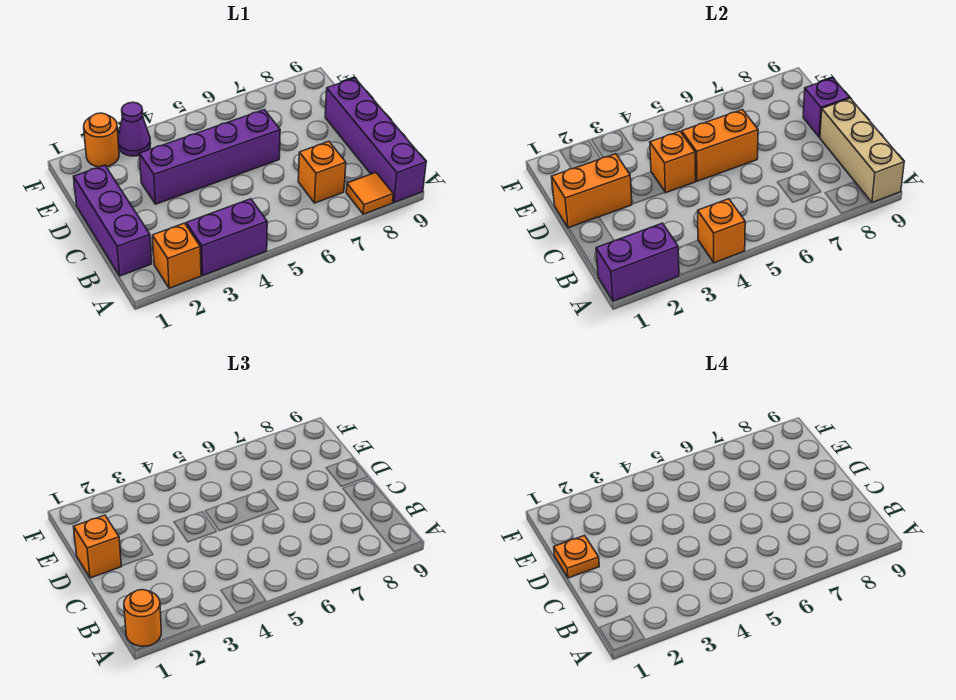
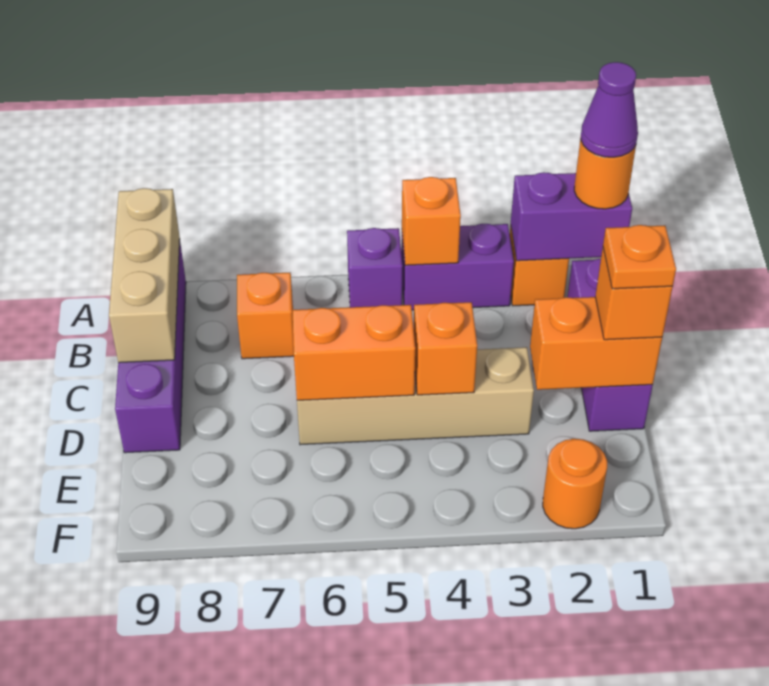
orange 1x1 tile [346,172,393,214] -> none
purple 1x4 brick [140,110,280,204] -> tan 1x4 brick [297,347,534,445]
purple 1x1 brick [803,78,849,137] -> purple 1x1 brick moved to [347,228,403,307]
purple 1x1 cone [118,102,151,156] -> purple 1x1 cone moved to [581,62,638,157]

